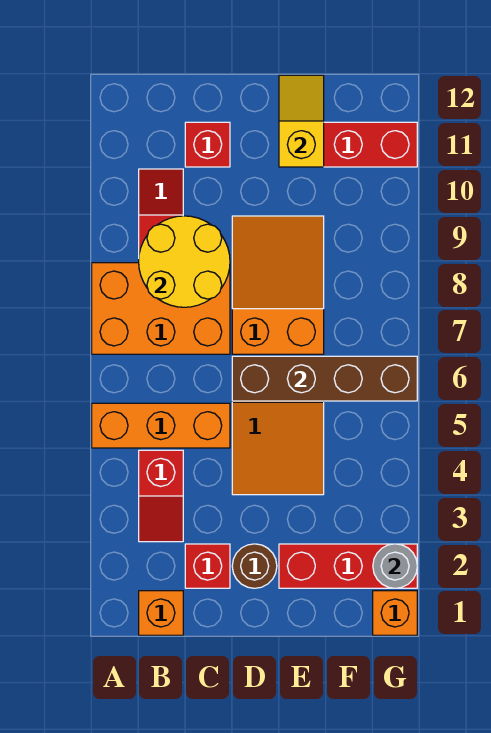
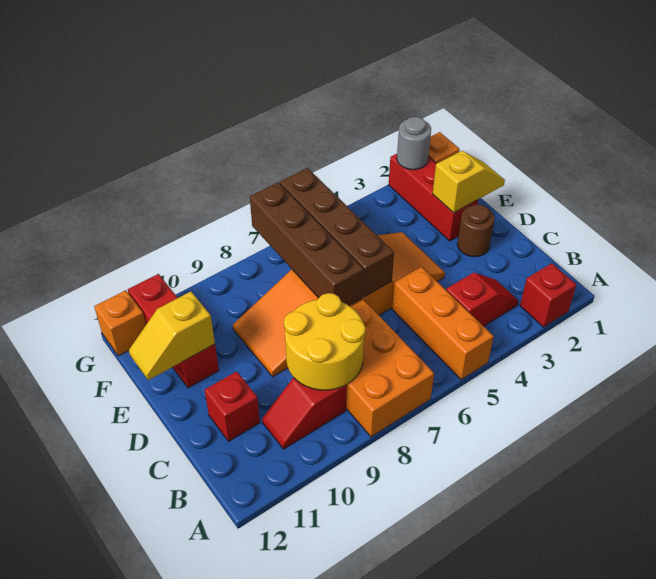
orange 1x1 brick [139,591,183,635] -> orange 1x1 brick moved to [94,290,146,356]
red 1x1 brick [185,544,230,588] -> red 1x1 brick moved to [520,263,576,327]
none -> brown 1x4 brick [250,182,364,305]
none -> yellow 1x2 slope [433,151,505,213]

